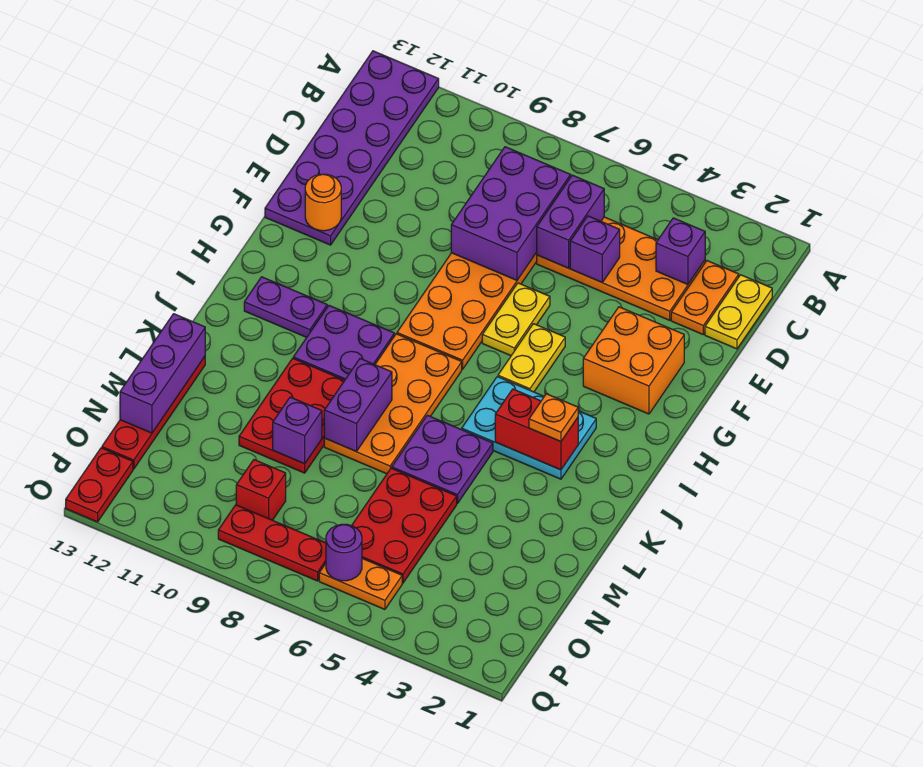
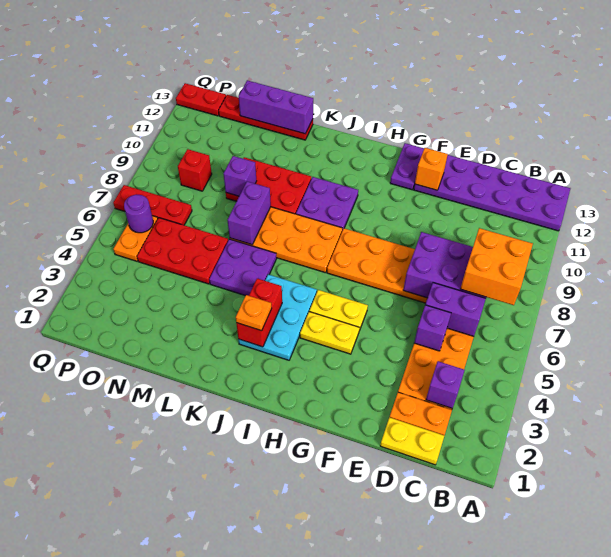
orange 2x2 brick [583,307,684,414] -> orange 2x2 brick moved to [460,228,533,305]
yellow 1x2 plate [482,283,550,356] -> yellow 1x2 plate moved to [300,312,359,354]
orange 1x1 round brick [305,174,341,231] -> orange 1x1 brick [415,148,448,190]
purple 1x2 plate [244,277,327,337] -> purple 1x2 plate moved to [390,143,424,190]
purple 1x2 brick [324,359,392,451] -> purple 1x2 brick turned to [228,182,271,245]
red 1x3 plate [218,505,326,581] -> red 1x3 plate turned to [113,185,192,225]

